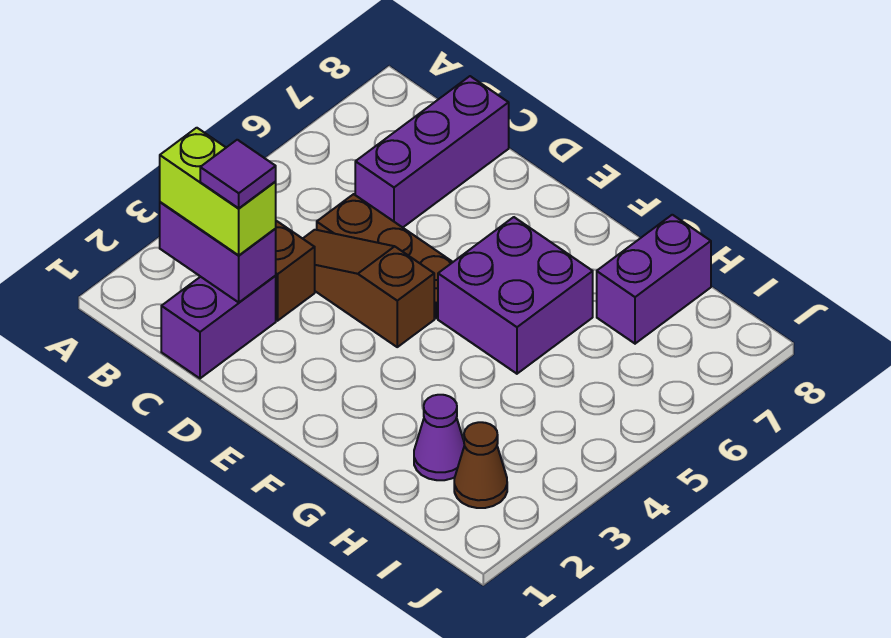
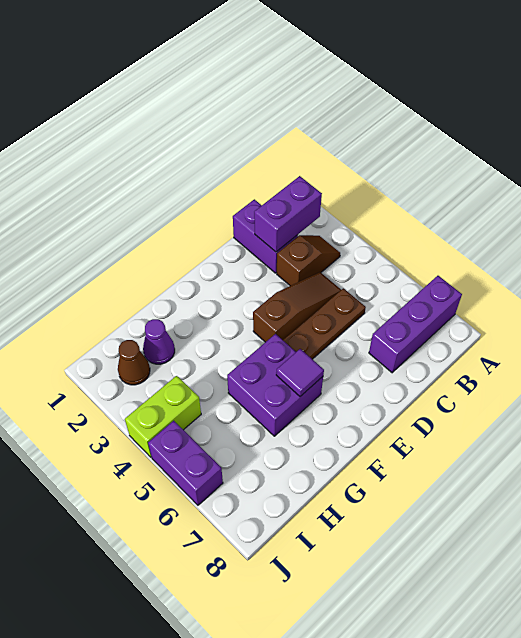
lime 1x2 brick [160,128,276,255] -> lime 1x2 brick moved to [125,376,201,457]
purple 1x1 tile [200,140,276,208] -> purple 1x1 tile moved to [276,349,324,396]
purple 1x3 brick [355,76,509,227] -> purple 1x3 brick turned to [369,276,462,373]
purple 1x2 brick [597,215,711,344] -> purple 1x2 brick moved to [148,421,223,505]

